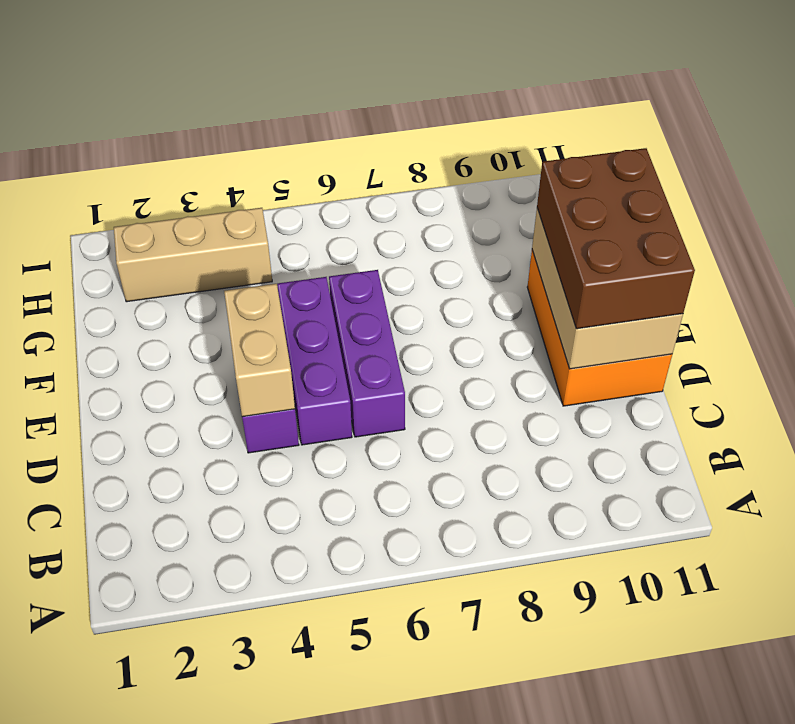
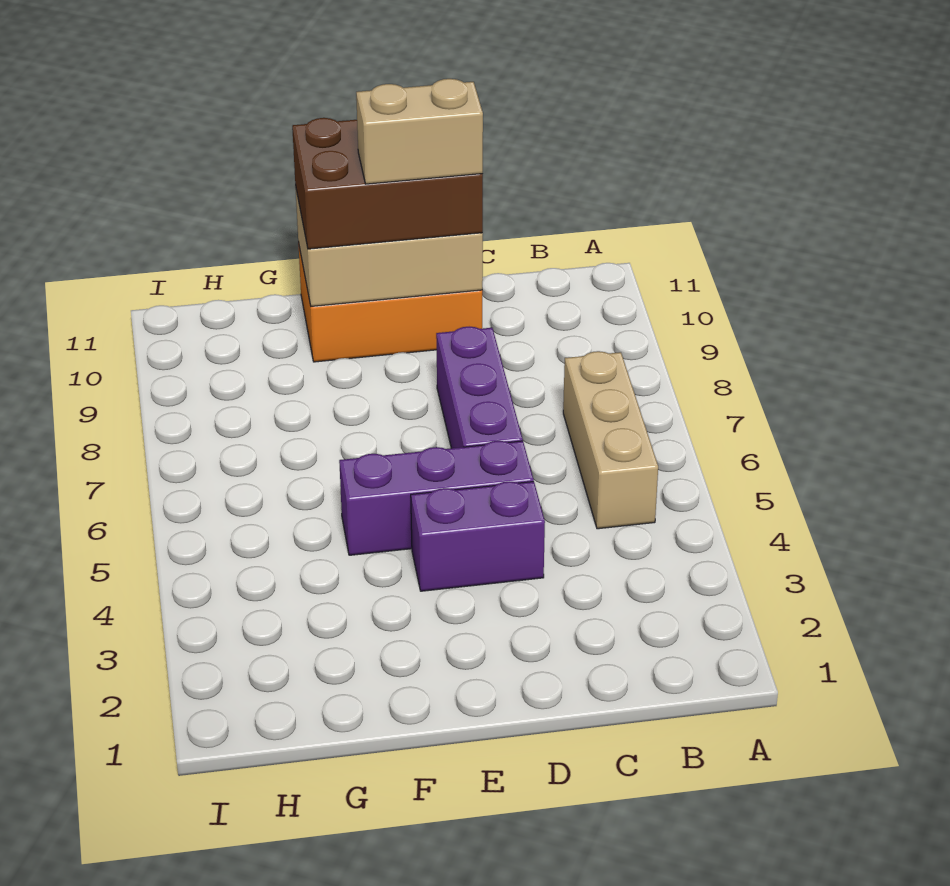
tan 1x2 brick [224,284,295,417] -> tan 1x2 brick moved to [356,79,483,184]
purple 1x3 brick [329,270,405,437] -> purple 1x3 brick turned to [436,327,523,448]
tan 1x3 brick [114,208,272,302] -> tan 1x3 brick moved to [563,351,658,529]

